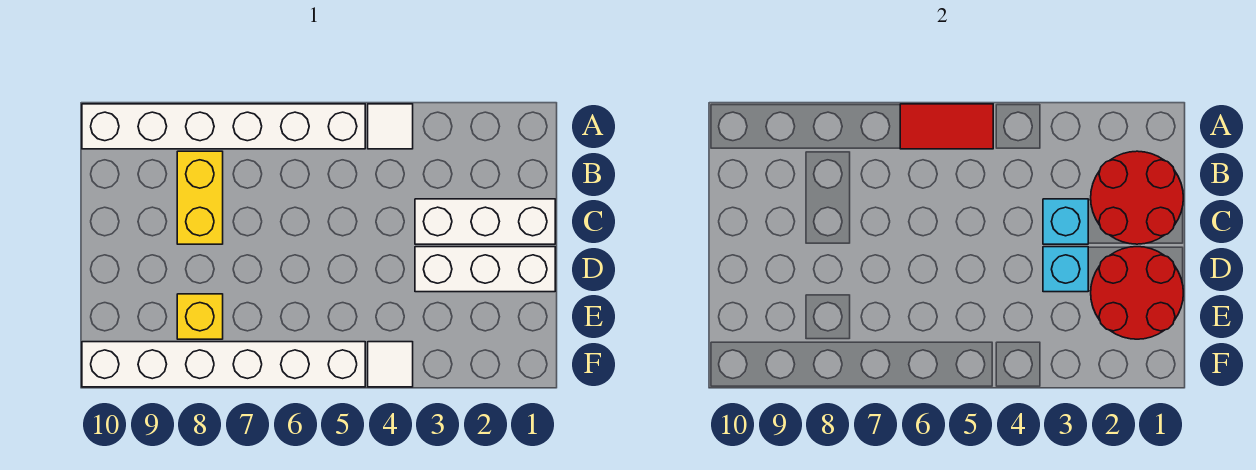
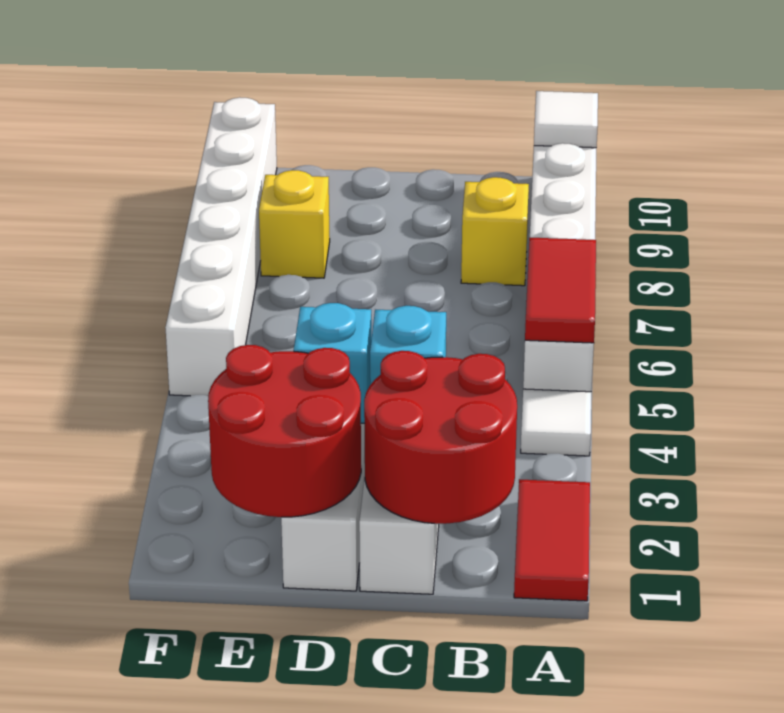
none -> red 1x2 tile [514,479,590,601]
yellow 1x2 brick [177,151,223,244] -> yellow 1x1 brick [461,177,529,286]
white 1x1 tile [368,342,413,387] -> white 1x1 tile moved to [534,91,598,148]

